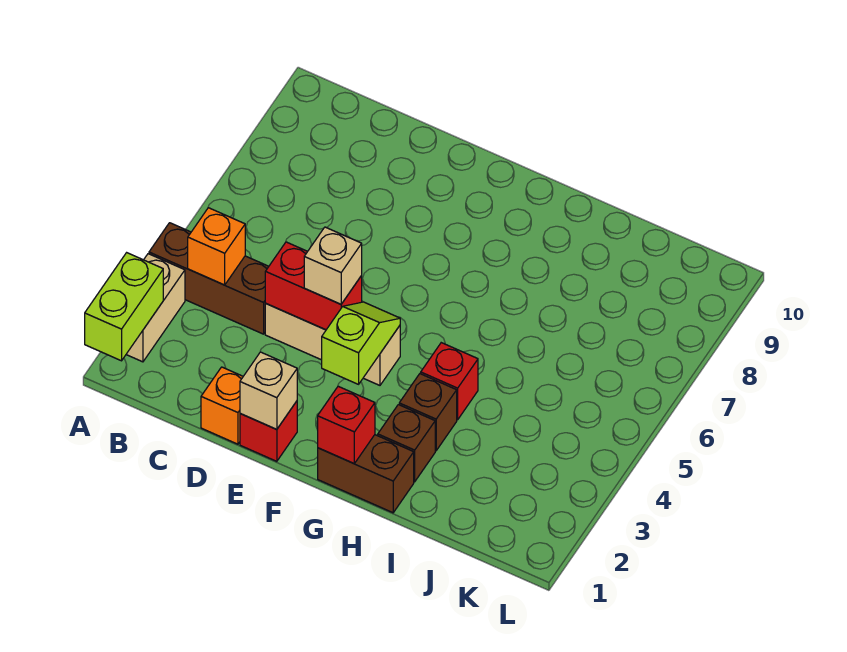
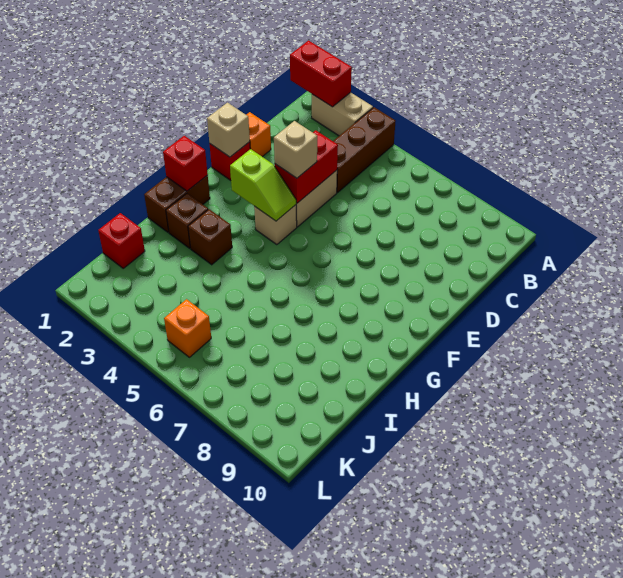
lime 1x2 brick [85,253,163,361] -> red 1x2 brick [290,40,352,107]
orange 1x1 brick [188,208,245,285] -> orange 1x1 brick moved to [164,299,211,357]
red 1x1 brick [421,343,478,420] -> red 1x1 brick moved to [98,213,145,268]

